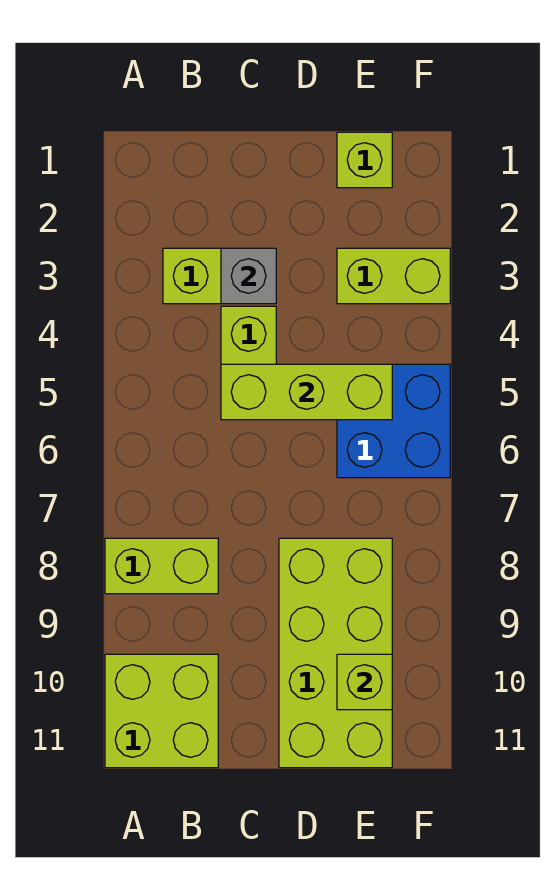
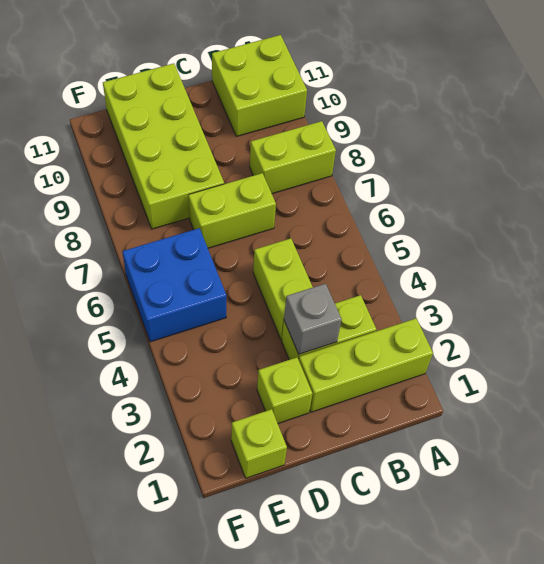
lime 1x3 brick [221,364,392,420] -> lime 1x3 brick moved to [299,318,433,412]
lime 1x2 brick [337,248,450,304] -> lime 1x2 brick moved to [188,173,276,248]
lime 1x1 brick [337,654,392,710] -> lime 1x1 brick moved to [257,357,312,423]

